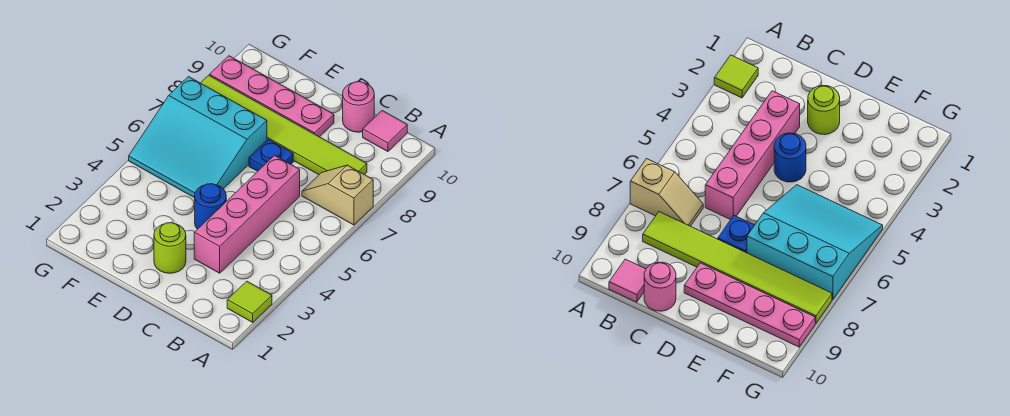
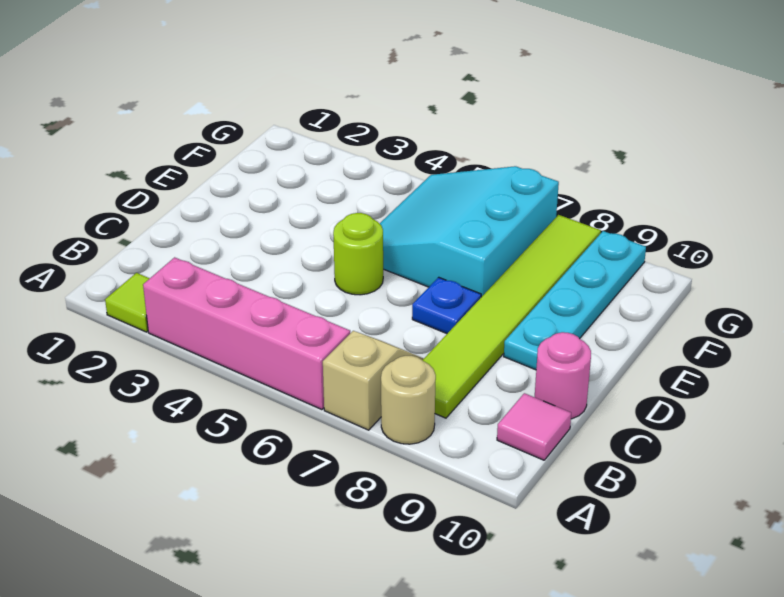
none -> tan 1x1 round brick [381,356,436,444]
pink 1x4 brick [194,155,300,273] -> pink 1x4 brick moved to [143,257,350,410]
lime 1x1 round brick [154,223,186,273] -> lime 1x1 round brick moved to [333,213,383,295]
blue 1x1 round brick [195,184,226,229] -> none
pink 1x4 plate [210,56,334,137] -> cyan 1x4 plate [504,231,646,370]

